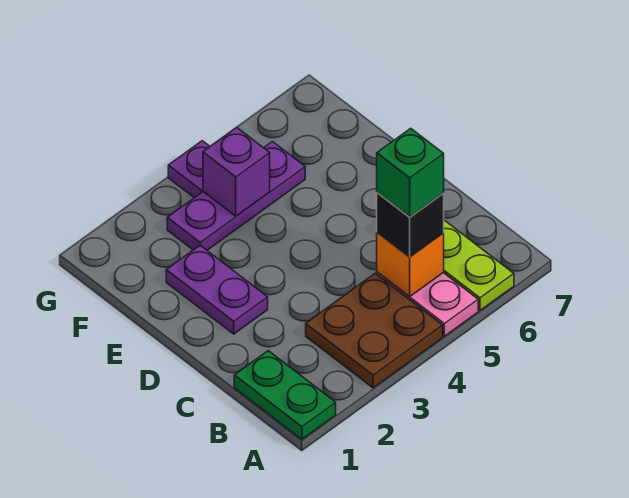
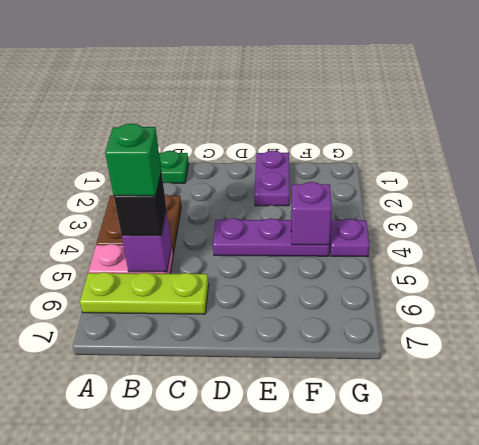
orange 1x1 brick [377,232,444,297] -> purple 1x1 brick [122,211,172,272]
purple 1x2 plate [166,245,268,334] -> purple 1x2 plate turned to [255,150,289,206]
purple 1x3 plate [167,142,305,250] -> purple 1x3 plate turned to [213,218,329,256]

